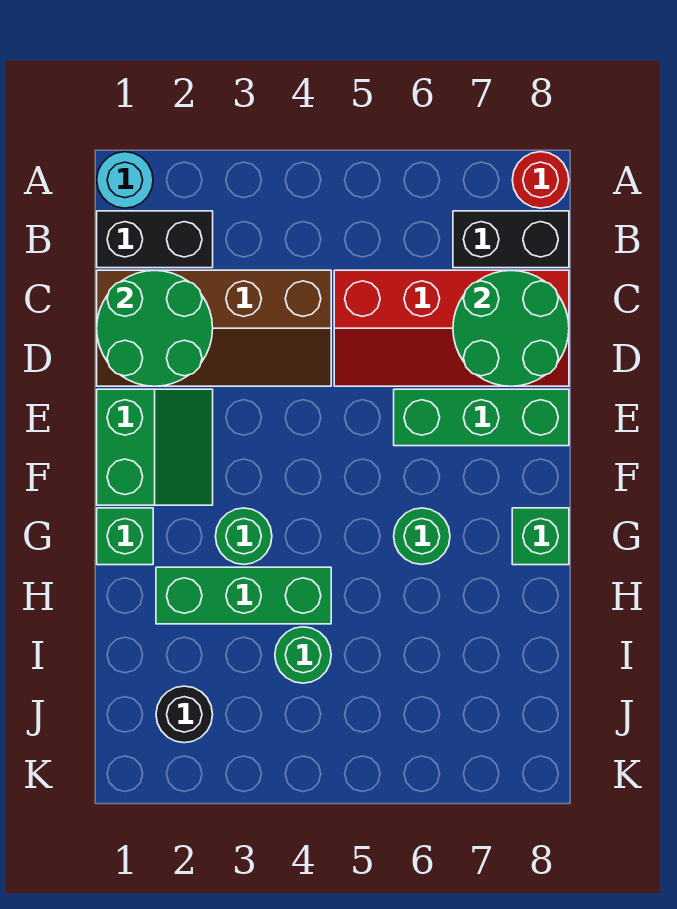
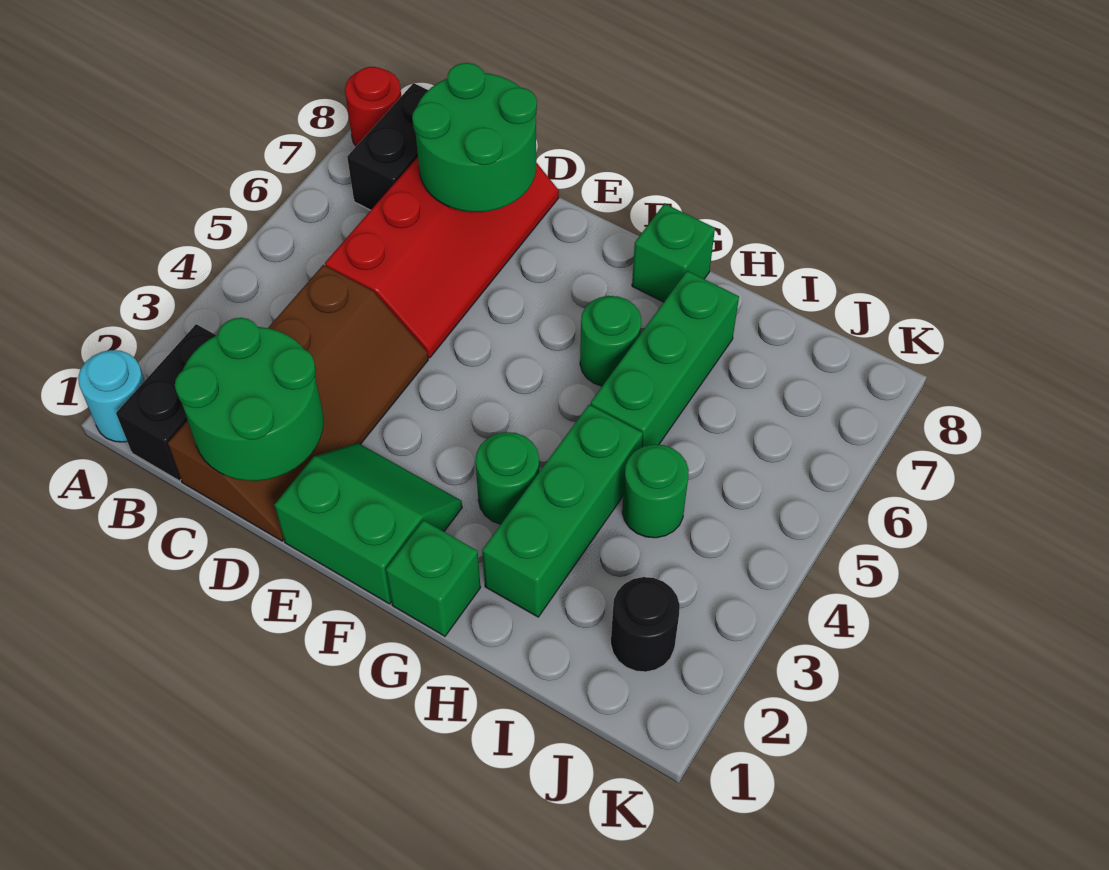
green 1x3 brick [394,389,569,446] -> green 1x3 brick moved to [590,271,739,447]

